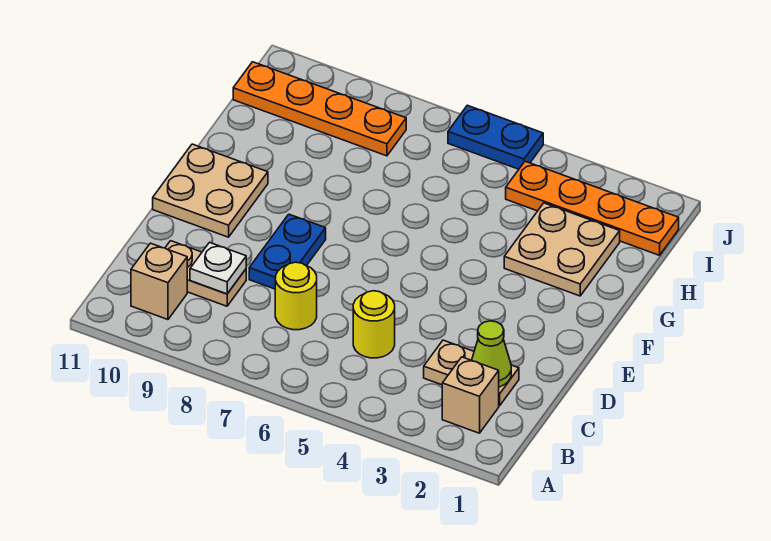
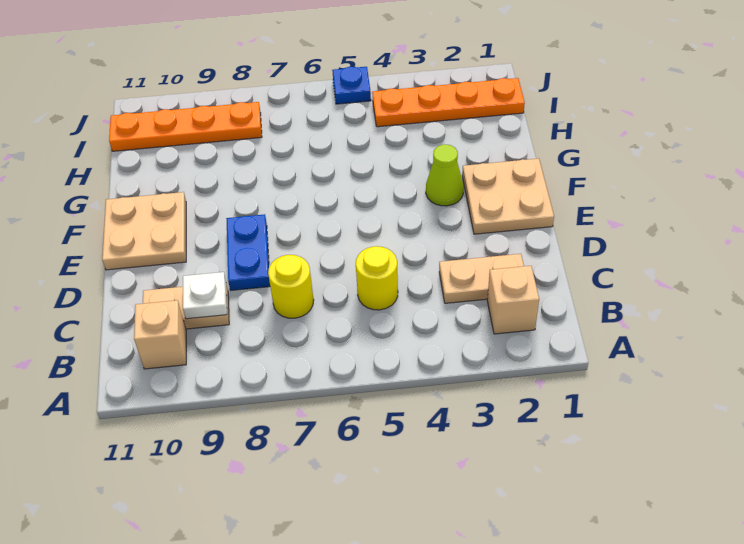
lime 1x1 cone [472,321,511,387] -> lime 1x1 cone moved to [426,144,463,206]
tan 2x2 plate [504,203,620,296] -> tan 2x2 plate moved to [462,158,554,234]
blue 1x2 plate [448,105,543,169] -> blue 1x1 plate [332,67,371,104]

